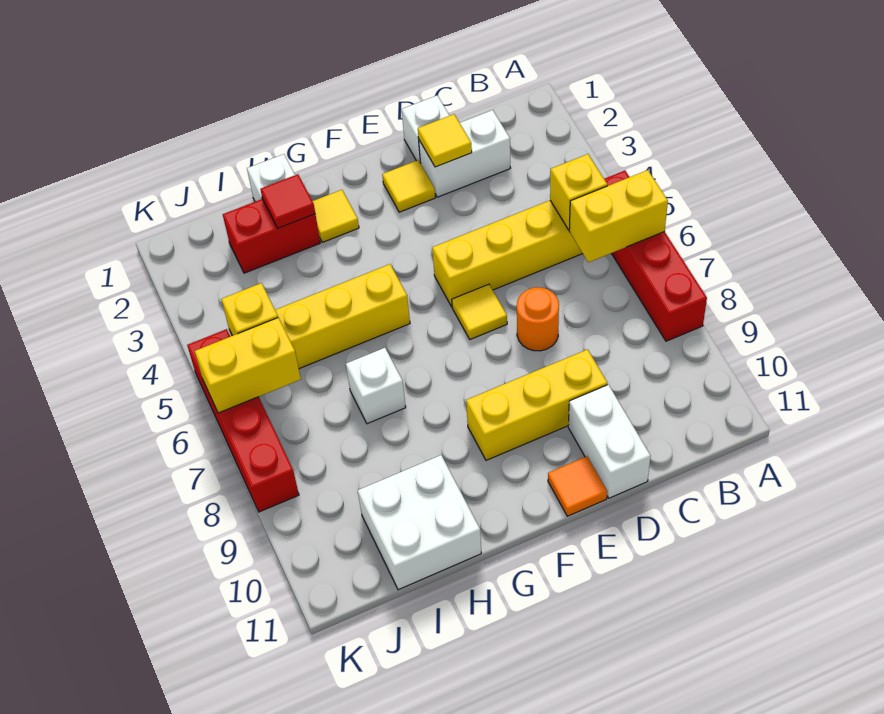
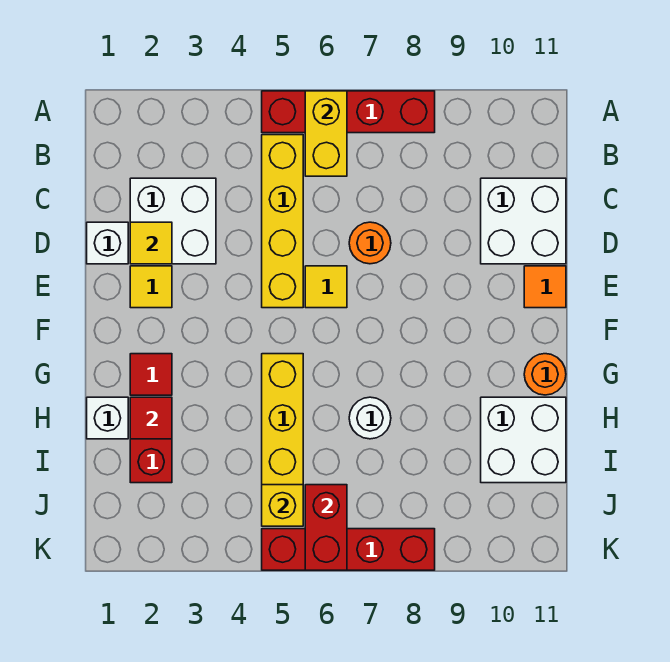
yellow 1x1 brick [550,154,607,230] -> none
white 1x2 brick [419,110,510,197] -> white 2x2 brick [130,178,216,264]
yellow 1x3 brick [466,349,607,460] -> none
white 1x2 brick [568,385,651,498] -> white 2x2 brick [481,178,566,264]
yellow 1x1 tile [313,190,359,242] -> red 1x1 tile [130,354,172,395]
none -> orange 1x1 round brick [524,354,566,395]
white 1x1 brick [346,348,406,424] -> white 1x1 round brick [349,397,391,439]
yellow 1x2 brick [195,318,301,413] -> red 1x2 brick [305,485,347,570]

